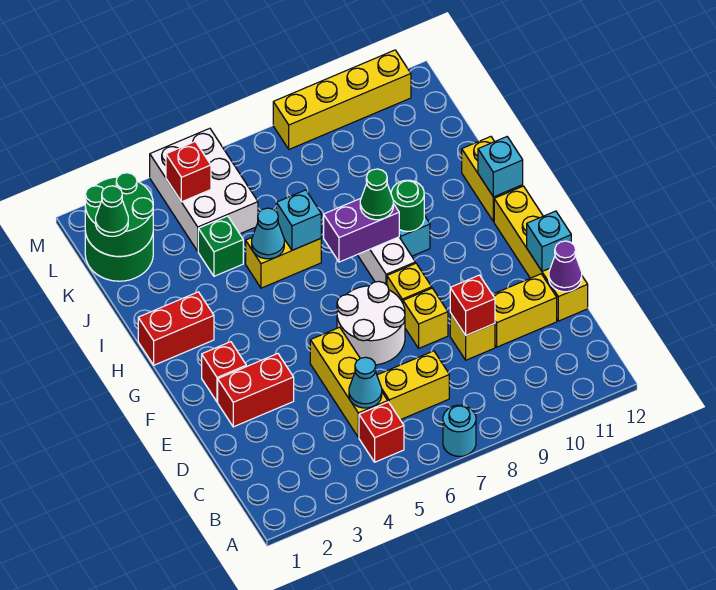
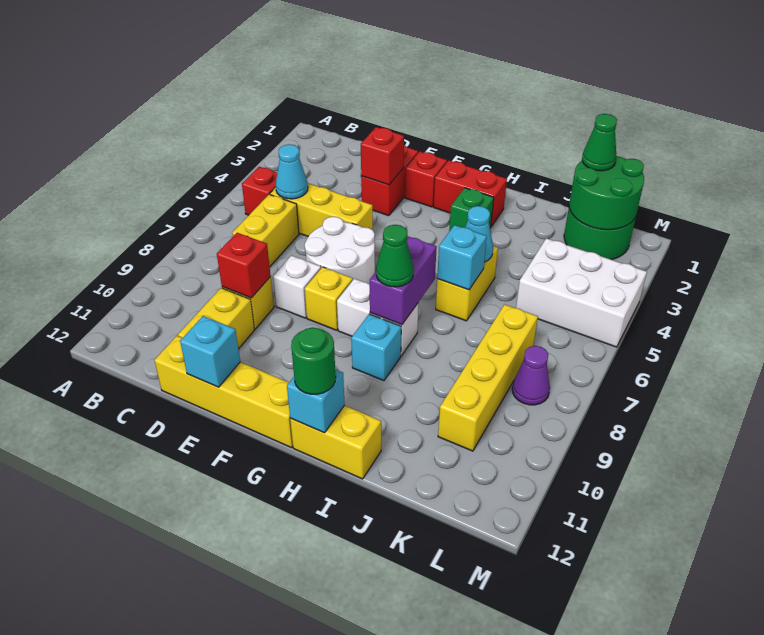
cyan 1x1 round brick [443,405,476,456] -> none
purple 1x1 cone [549,241,582,292] -> purple 1x1 cone moved to [512,346,550,405]
yellow 1x1 brick [403,288,448,348] -> white 1x1 brick [273,256,321,318]
red 1x2 brick [138,292,214,365] -> red 1x2 brick turned to [434,160,507,226]
green 1x1 round brick [391,180,424,231] -> green 1x1 round brick moved to [291,327,336,394]
green 1x1 brick [198,216,243,276] -> green 1x1 brick moved to [449,188,494,231]
red 1x1 brick [166,142,211,202] -> red 1x1 brick moved to [361,127,404,185]
yellow 1x4 brick [273,50,411,149] -> yellow 1x4 brick moved to [438,304,538,451]

